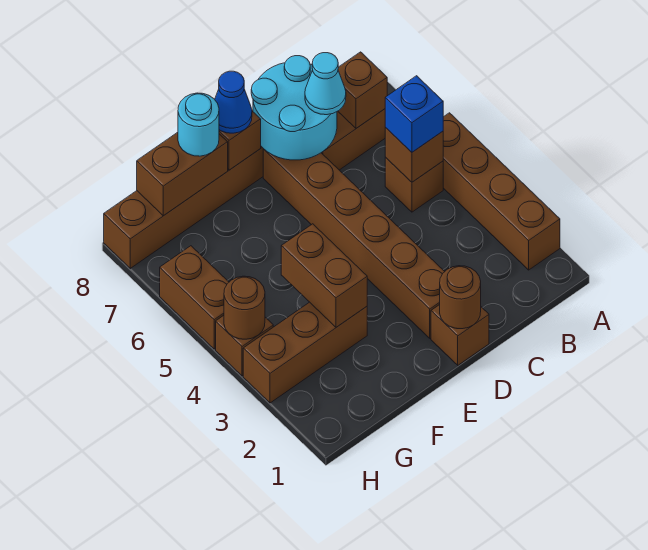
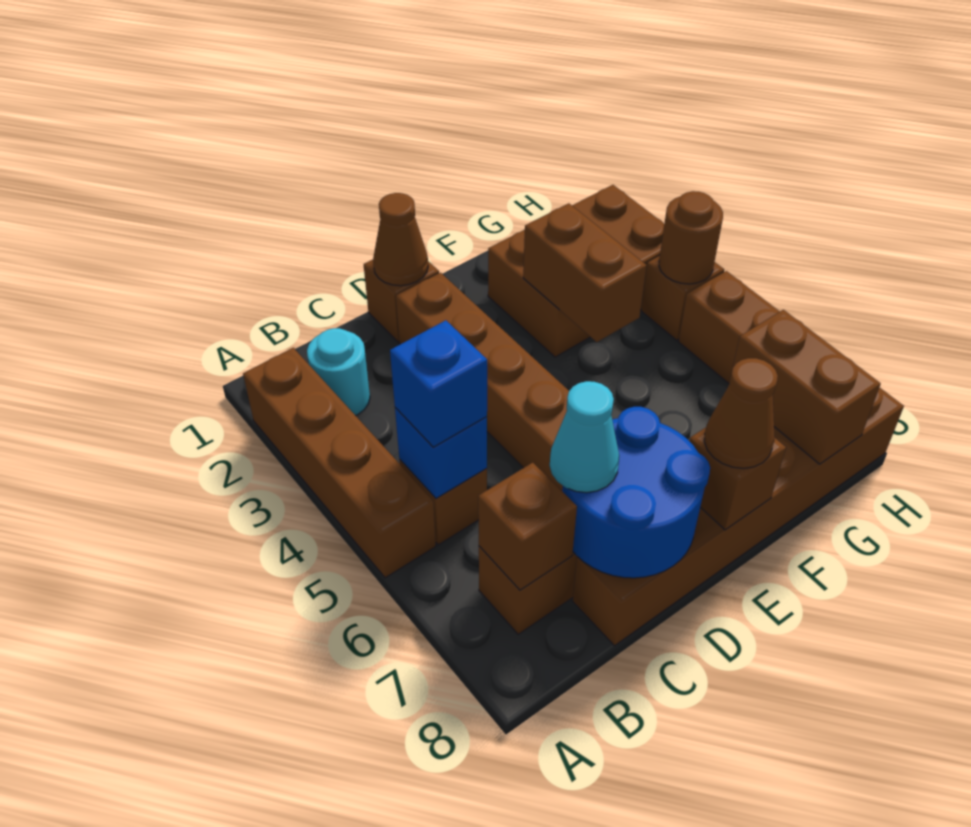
brown 1x1 brick [385,128,443,182] -> blue 1x1 brick [395,408,487,498]
cyan 2x2 round brick [251,56,337,160] -> blue 2x2 round brick [562,407,710,578]
brown 1x1 round brick [440,266,481,329] -> brown 1x1 cone [373,193,428,286]
blue 1x1 cone [215,71,252,133] -> brown 1x1 cone [704,358,778,468]
brown 1x3 brick [243,302,367,403] -> brown 2x3 brick [488,185,664,357]
brown 1x2 brick [137,132,228,216] -> brown 1x2 brick turned to [729,310,881,464]
cyan 1x1 round brick [178,93,219,156] -> cyan 1x1 round brick moved to [307,328,370,416]

